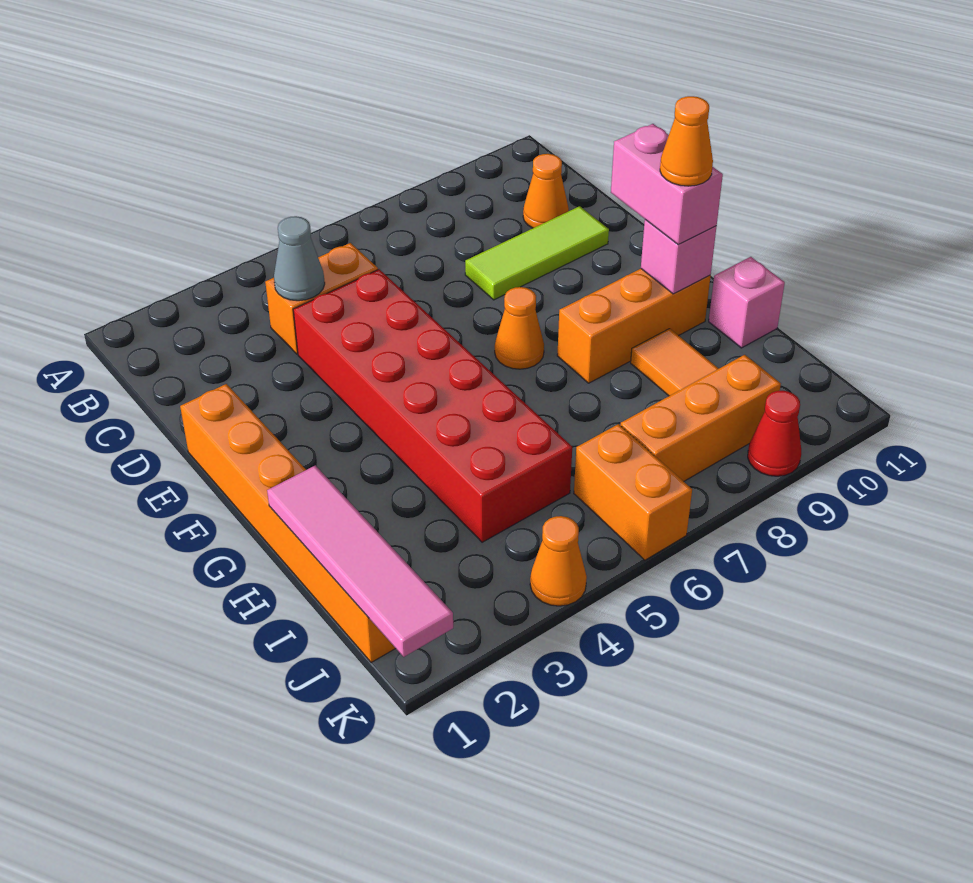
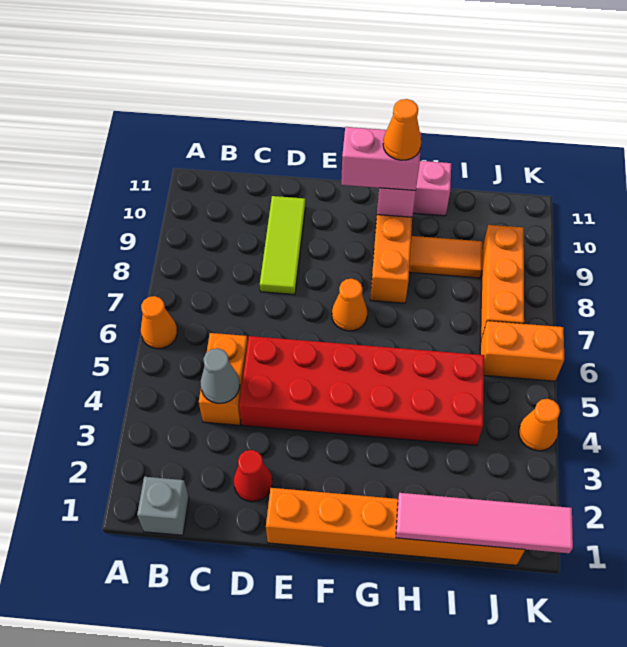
none -> grey 1x1 brick [137,477,189,535]
orange 1x1 cone [523,154,569,228] -> orange 1x1 cone moved to [141,296,177,349]
red 1x1 cone [748,391,801,476] -> red 1x1 cone moved to [234,450,272,502]

